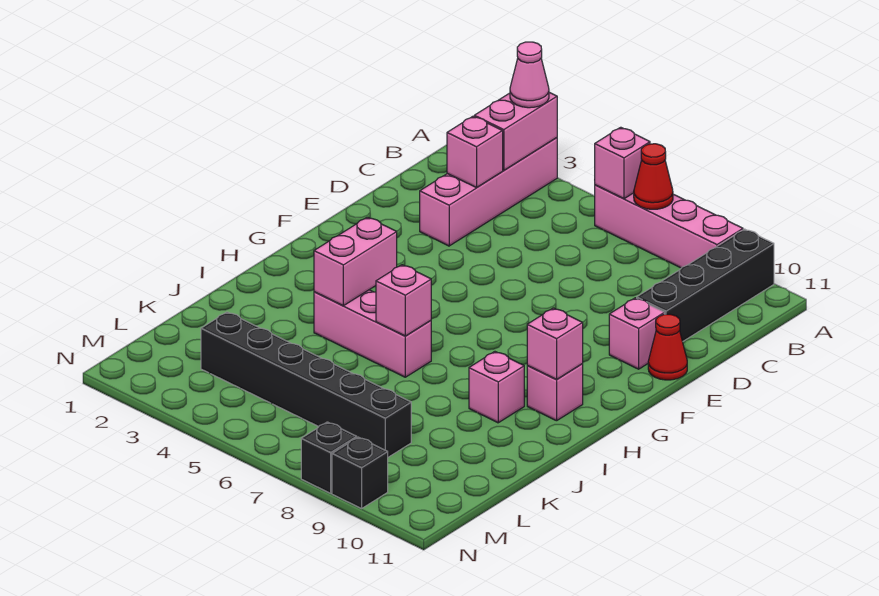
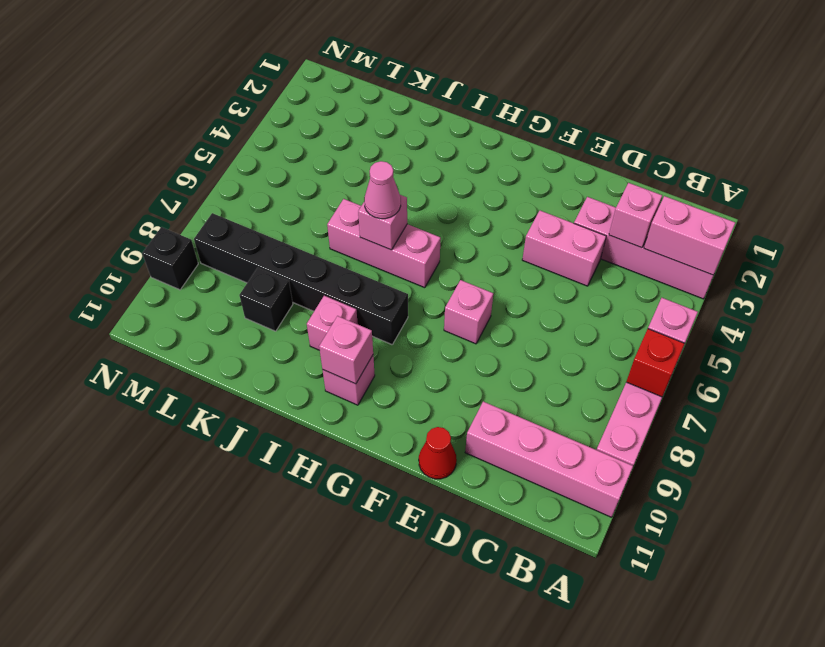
pink 1x1 cone [510,42,549,108] -> pink 1x1 cone moved to [364,161,401,219]
red 1x1 cone [634,144,673,209] -> red 1x1 brick [626,329,685,397]
black 1x4 brick [637,229,774,342] -> pink 1x4 brick [465,402,633,517]
pink 1x1 brick [609,298,665,369] -> pink 1x1 brick moved to [444,280,493,344]
pink 1x2 brick [314,217,397,306] -> pink 1x2 brick moved to [522,211,606,286]
pink 1x3 brick [314,290,431,377] -> pink 1x3 brick turned to [327,199,441,288]
black 1x6 brick [201,312,411,457] -> black 1x6 brick turned to [194,213,408,344]
black 1x1 brick [301,422,357,493] -> black 1x1 brick moved to [239,268,293,331]

